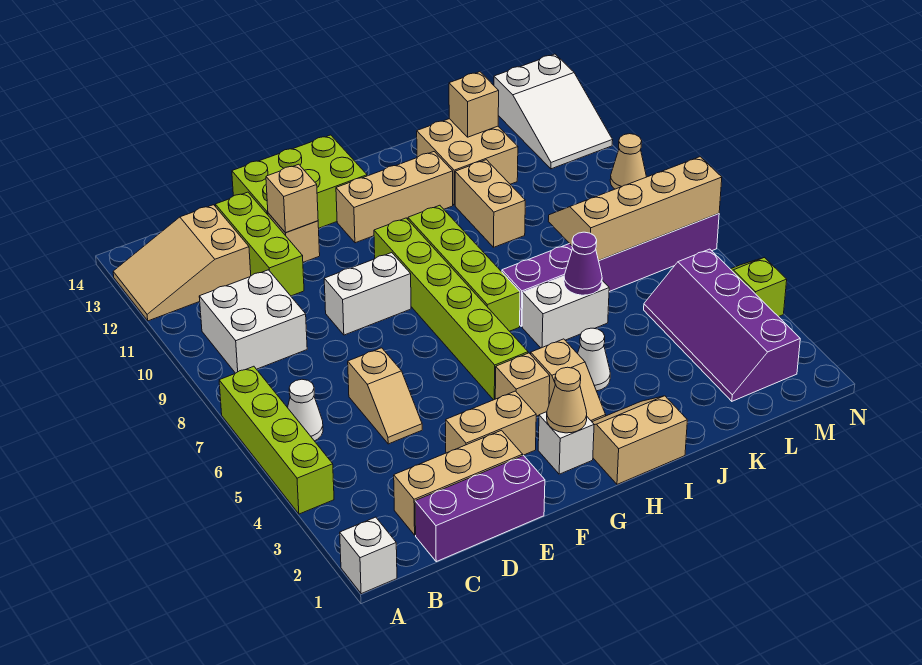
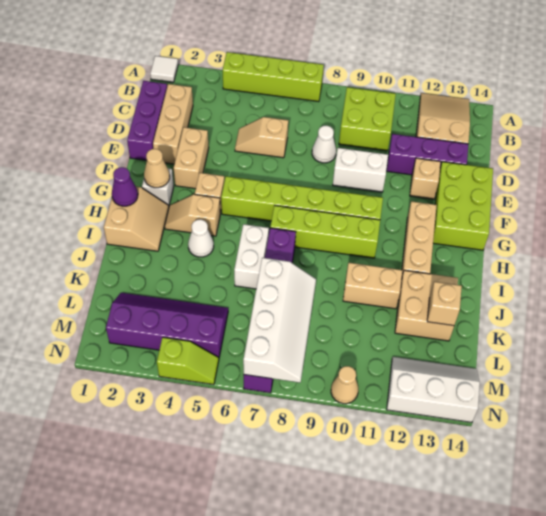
white 1x1 brick [340,517,397,594] -> white 1x1 tile [150,56,178,83]
white 1x1 cone [288,379,323,441] -> white 1x1 cone moved to [312,126,336,163]
white 2x2 brick [199,270,307,373] -> lime 2x2 brick [339,87,396,151]
lime 1x3 brick [215,192,304,296] -> purple 1x3 brick [386,134,468,175]
white 1x2 brick [324,253,411,335] -> white 1x2 brick turned to [333,148,388,192]
tan 1x1 brick [266,164,318,233] -> none
purple 1x1 cone [564,232,602,295] -> purple 1x1 cone moved to [112,167,138,206]
tan 2x4 slope [548,157,722,261] -> white 2x4 slope [243,258,316,383]
white 2x3 slope [494,54,613,169] -> white 2x3 slope turned to [387,357,480,422]

